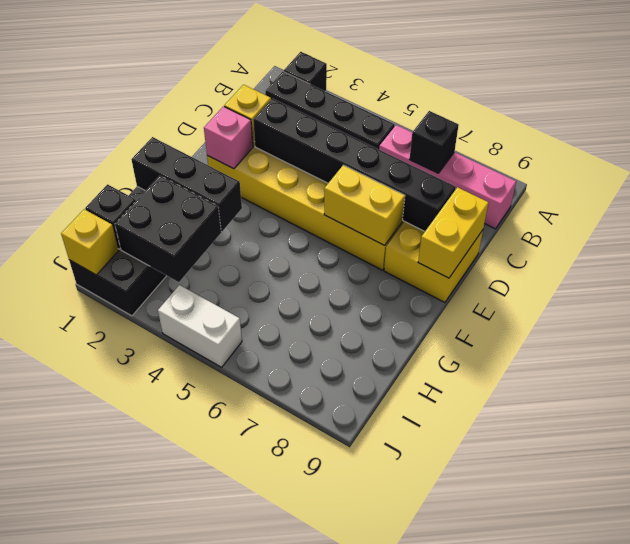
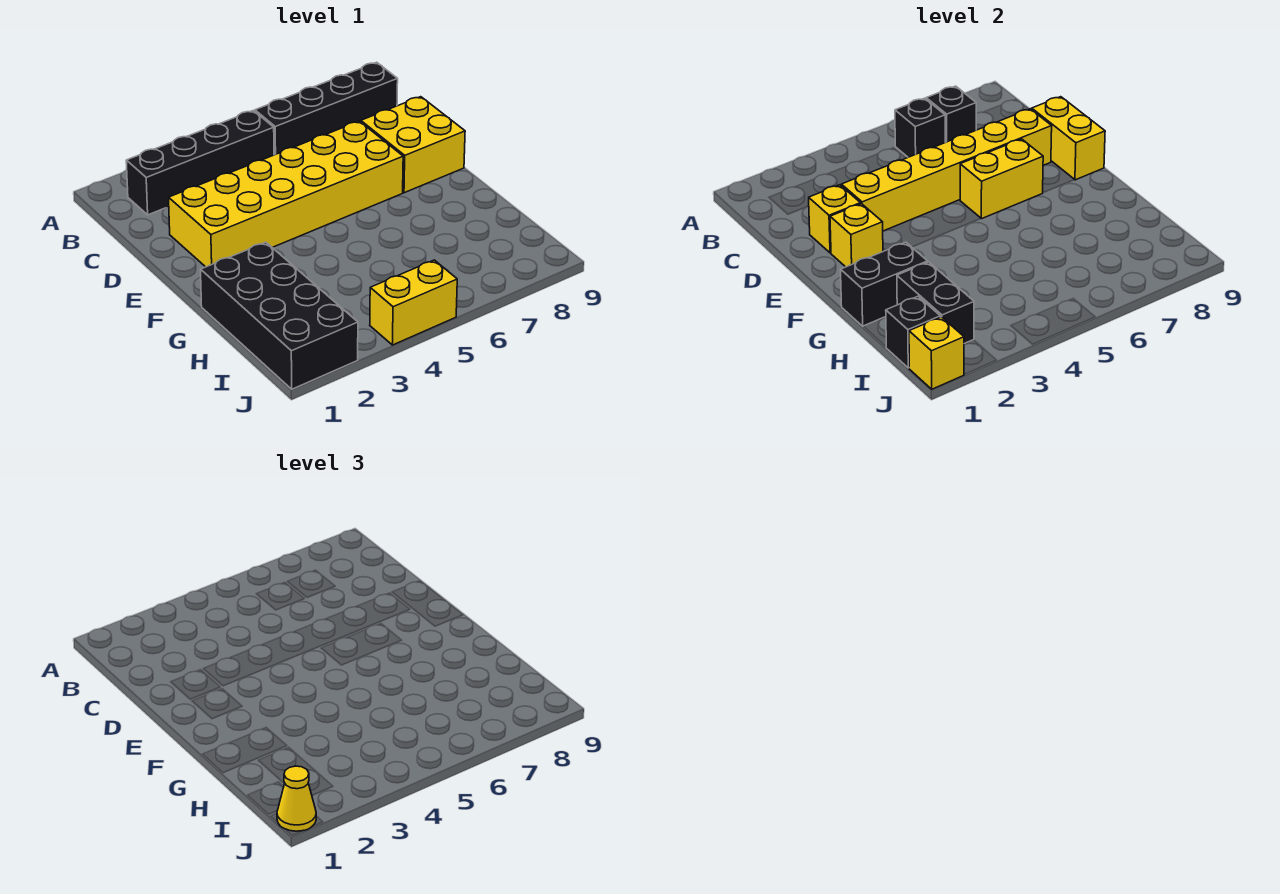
black 1x1 brick [284,52,327,92] -> black 1x1 brick moved to [895,98,945,157]
pink 1x4 brick [379,125,516,229] -> black 1x4 brick [255,62,398,155]
black 1x6 brick [253,98,456,231] -> yellow 1x6 brick [841,109,1052,231]
pink 1x1 brick [204,106,253,169] -> yellow 1x1 brick [830,204,883,267]
black 1x3 brick [131,137,242,231] -> black 1x2 brick [841,242,928,326]
black 2x2 brick [115,176,221,282] -> black 1x2 brick [897,262,974,344]
none -> yellow 1x1 cone [277,766,316,831]
white 1x2 brick [158,285,242,367] -> yellow 1x2 brick [370,260,457,345]

